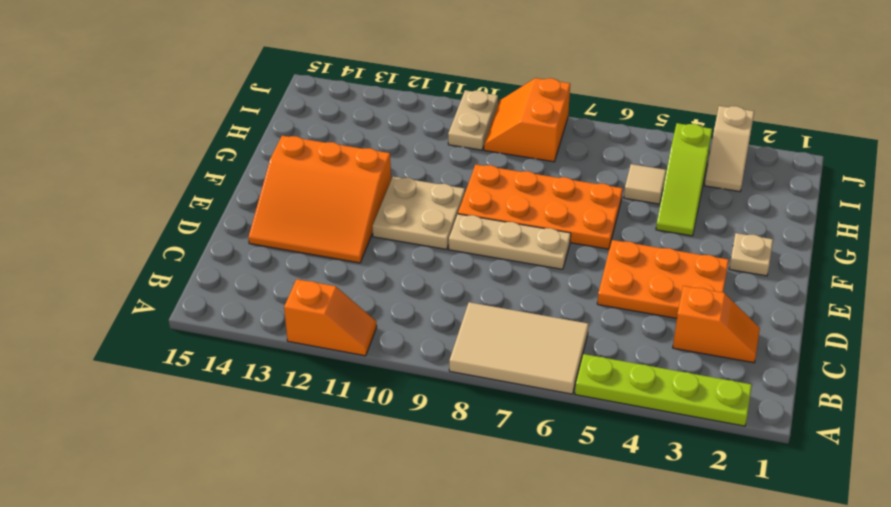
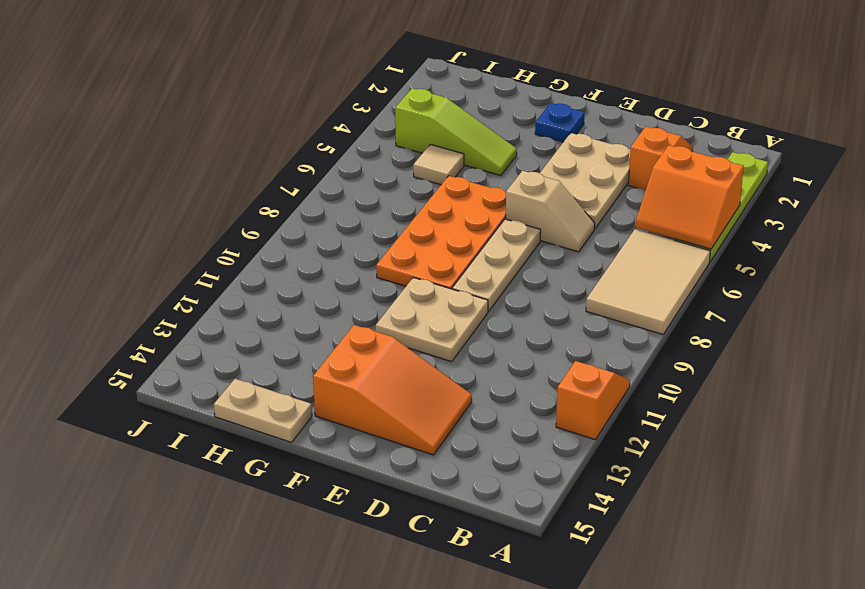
orange 2x3 plate [597,240,729,318] -> tan 2x3 plate [540,133,630,229]
orange 3x3 slope [248,136,391,263] -> orange 2x3 slope [313,325,472,455]
tan 1x1 plate [729,233,773,276] -> blue 1x1 plate [535,103,584,142]
tan 1x2 slope [705,106,754,192] -> tan 1x2 slope moved to [506,171,595,252]
orange 2x2 slope [484,78,570,162] -> orange 2x2 slope moved to [636,145,744,249]
tan 1x2 plate [448,90,498,150] -> tan 1x2 plate moved to [214,379,312,442]

